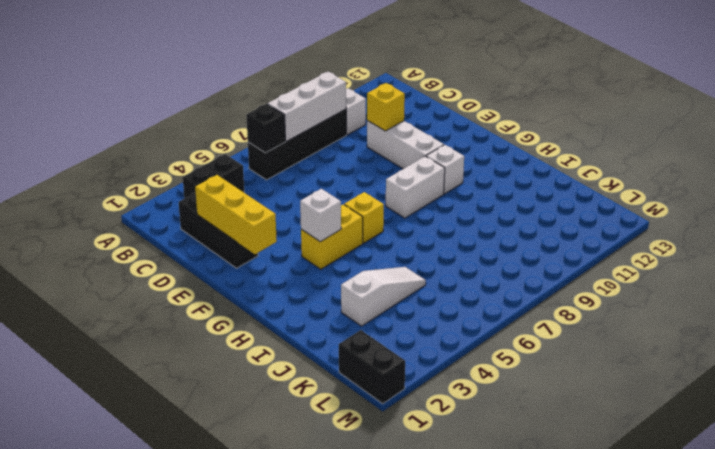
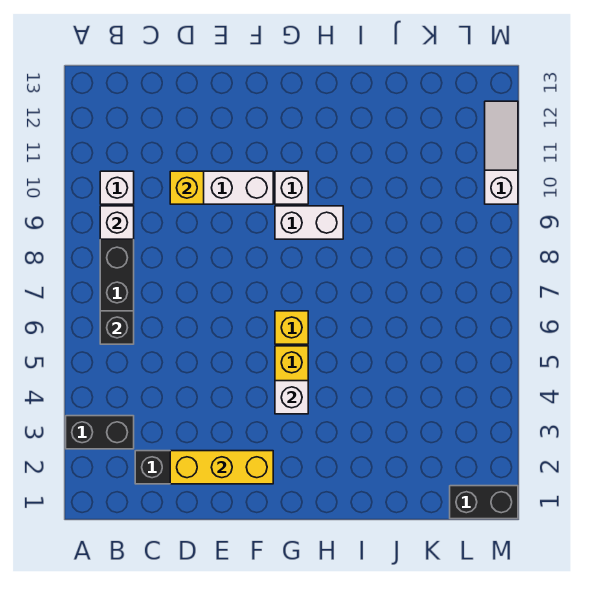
black 1x2 brick [183,154,244,198] -> black 1x2 brick turned to [66,416,134,449]
white 1x3 brick [268,72,346,141] -> white 1x1 brick [100,206,134,239]
white 1x2 brick [386,156,445,218] -> white 1x2 brick turned to [275,206,343,239]
white 1x3 slope [341,267,426,326] -> white 1x3 slope moved to [485,101,518,204]

